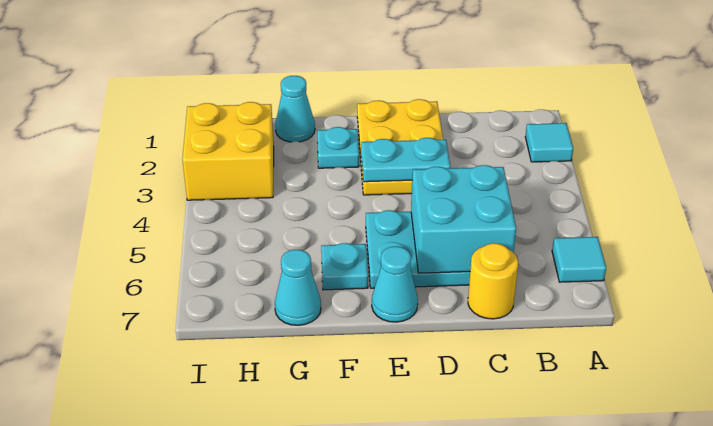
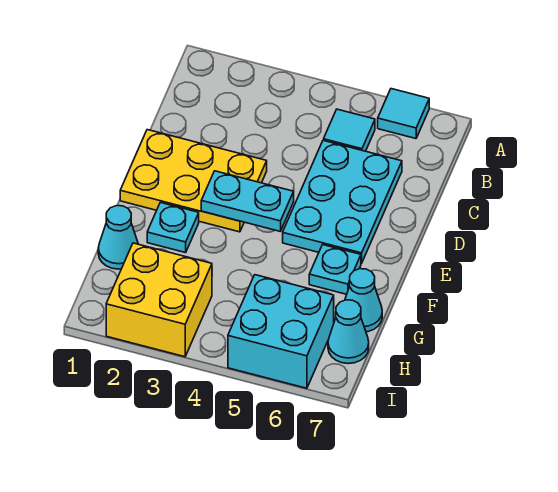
cyan 1x1 tile [525,123,573,162] -> cyan 1x1 tile moved to [324,109,375,151]
cyan 2x2 brick [411,165,516,273] -> cyan 2x2 brick moved to [228,275,334,388]
yellow 1x1 round brick [468,243,518,319] -> none
cyan 1x2 plate [361,138,450,182] -> cyan 1x2 plate turned to [201,171,294,231]
cyan 1x1 cone [372,246,418,322] -> cyan 1x1 cone moved to [328,300,369,364]

